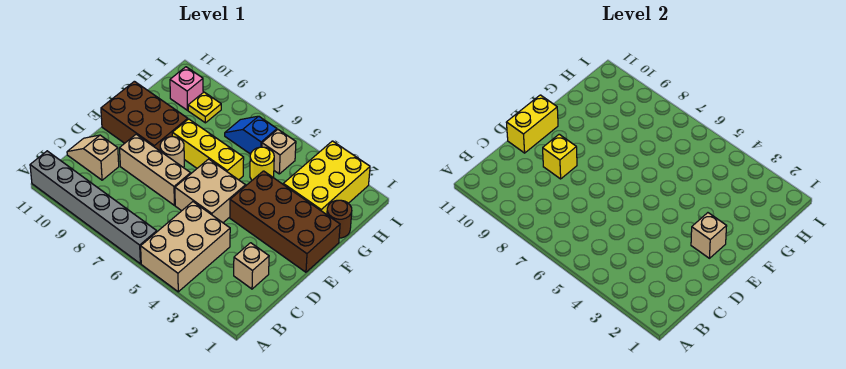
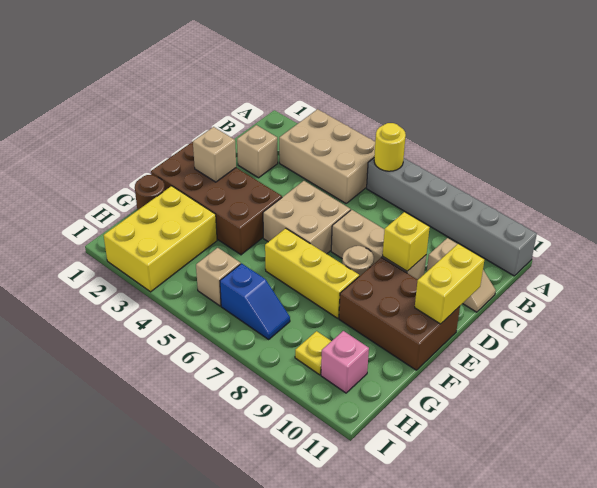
tan 2x3 brick [141,202,230,292] -> tan 2x3 brick turned to [279,109,375,203]
yellow 1x1 round brick [250,147,274,180] -> yellow 1x1 round brick moved to [374,123,406,171]

